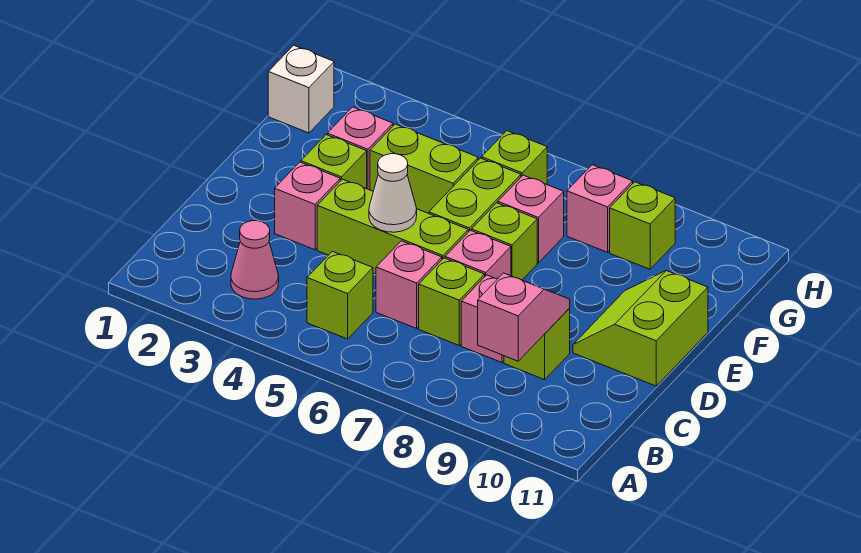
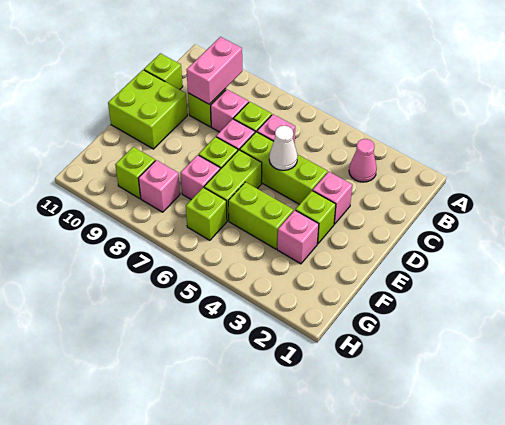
lime 1x1 brick [307,251,373,339] -> lime 1x1 brick moved to [144,53,183,90]
pink 1x2 slope [478,273,570,361] -> pink 1x2 brick [187,37,242,105]
lime 2x2 slope [573,271,708,386] -> lime 2x2 brick [108,70,187,149]
white 1x1 brick [268,45,334,133] -> none

